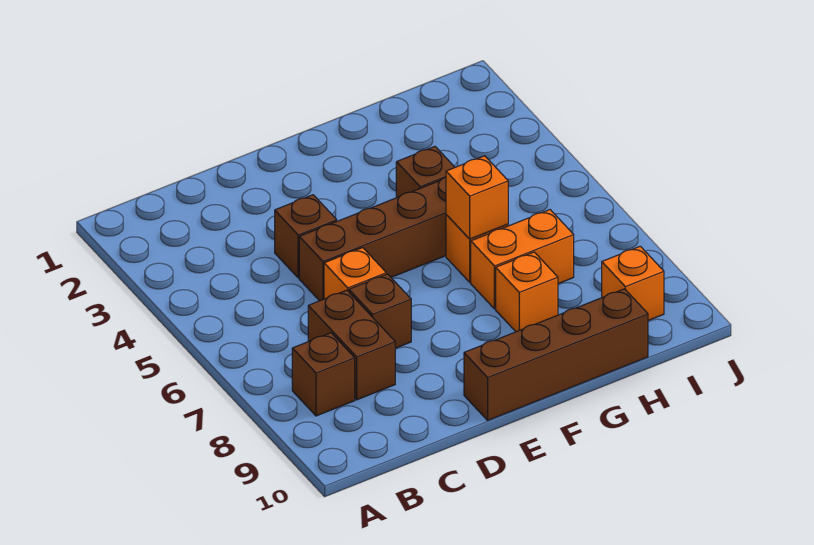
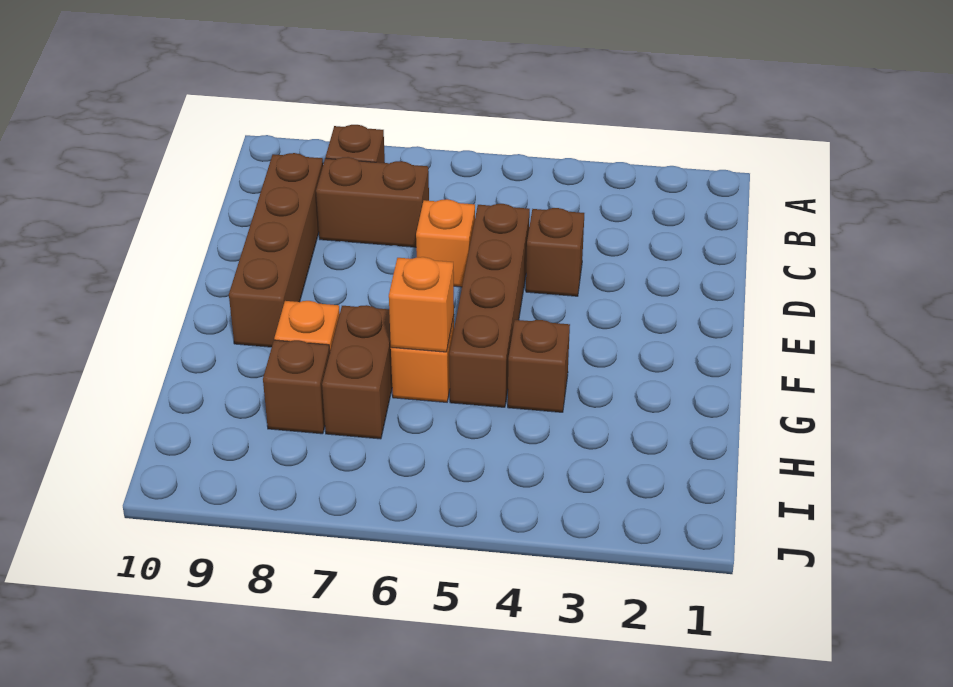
brown 1x1 brick [349,274,411,348] -> brown 1x1 brick moved to [263,340,330,434]
brown 1x4 brick [464,289,648,420] -> brown 1x4 brick moved to [229,153,323,347]
orange 1x2 brick [471,210,574,309] -> brown 1x2 brick [322,305,392,439]
orange 1x1 brick [602,246,664,320] -> none

